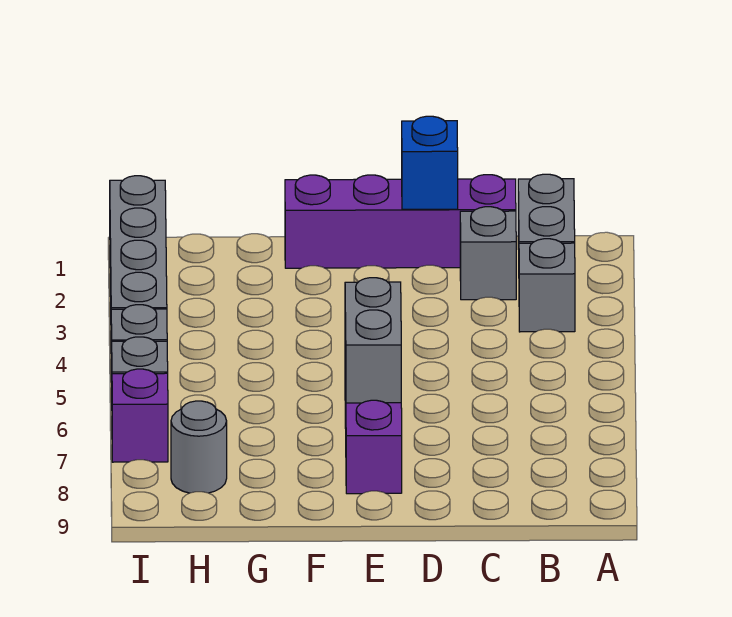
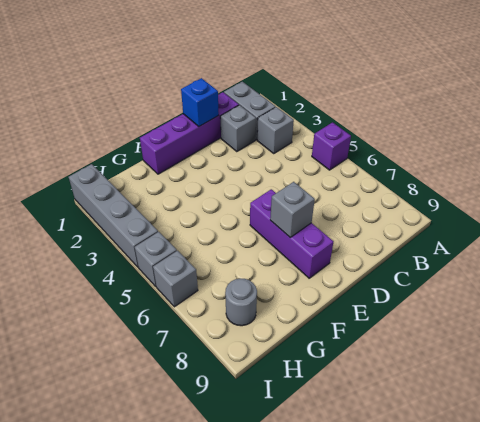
grey 1x2 brick [345,278,401,403] -> grey 1x1 brick [270,182,315,238]
purple 1x1 brick [112,369,168,462] -> purple 1x1 brick moved to [312,122,351,170]

